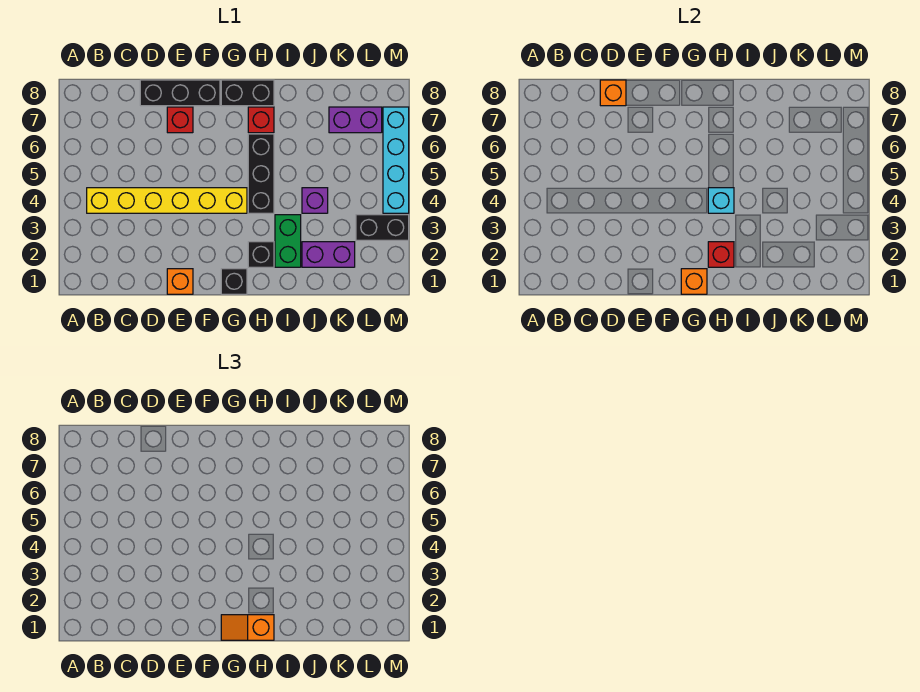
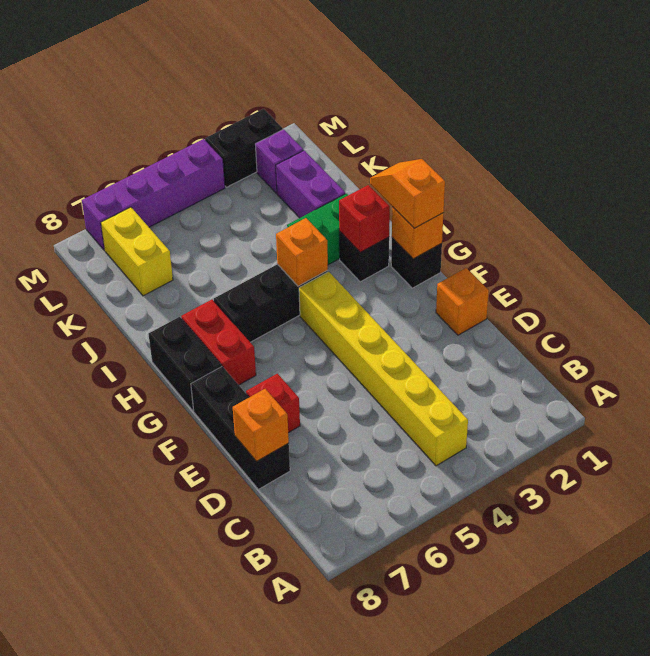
orange 1x2 slope [221,615,274,640] -> orange 1x2 slope turned to [370,159,445,228]
cyan 1x1 brick [708,188,734,213] -> orange 1x1 brick [276,218,328,286]
red 1x1 brick [248,107,274,133] -> red 1x2 brick [181,300,256,385]
purple 1x1 brick [302,188,328,213] -> purple 1x1 brick moved to [255,129,303,193]
purple 1x2 brick [329,107,382,133] -> yellow 1x2 brick [101,207,173,296]
black 1x2 brick [356,215,409,240] -> black 1x2 brick turned to [205,109,283,187]
cyan 1x4 brick [383,107,409,213] -> purple 1x4 brick [82,139,225,250]

